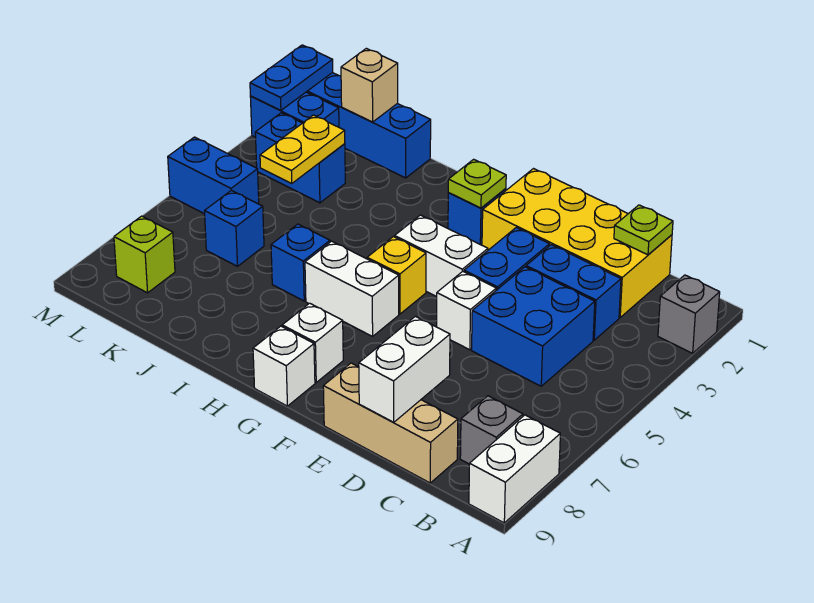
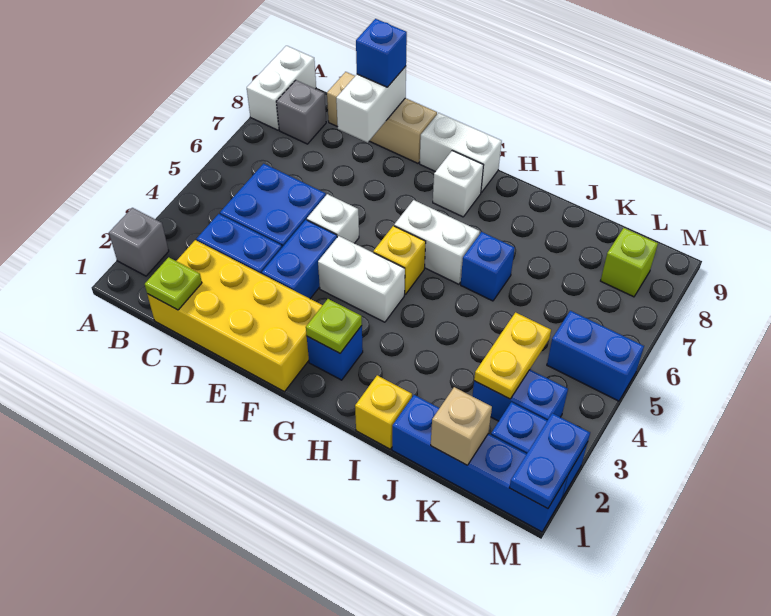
white 1x1 brick [253,326,315,406] -> white 1x2 brick [420,113,502,193]
none -> yellow 1x1 brick [355,375,412,449]
blue 1x1 brick [205,190,264,266] -> blue 1x1 brick moved to [356,19,407,87]

